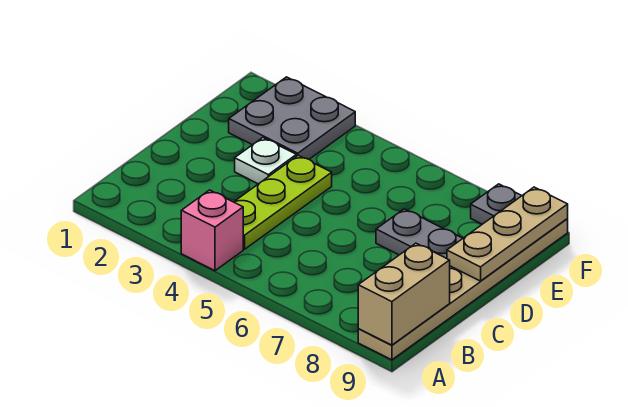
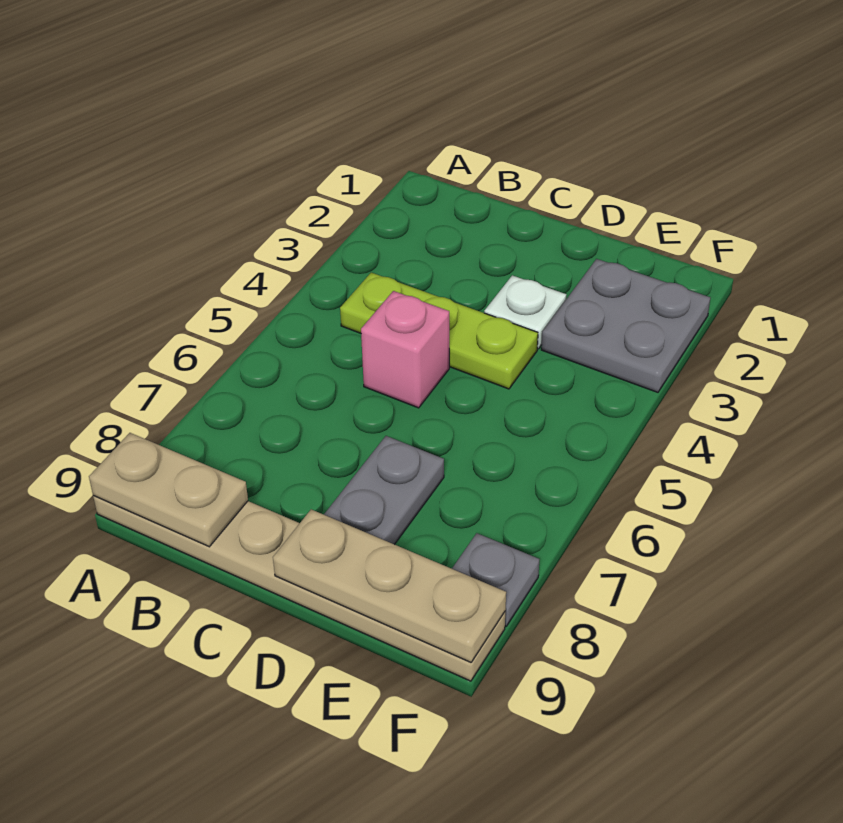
pink 1x1 brick [181,190,243,271] -> pink 1x1 brick moved to [361,291,449,408]
tan 1x2 brick [358,243,450,345] -> tan 1x2 plate [89,433,248,547]

